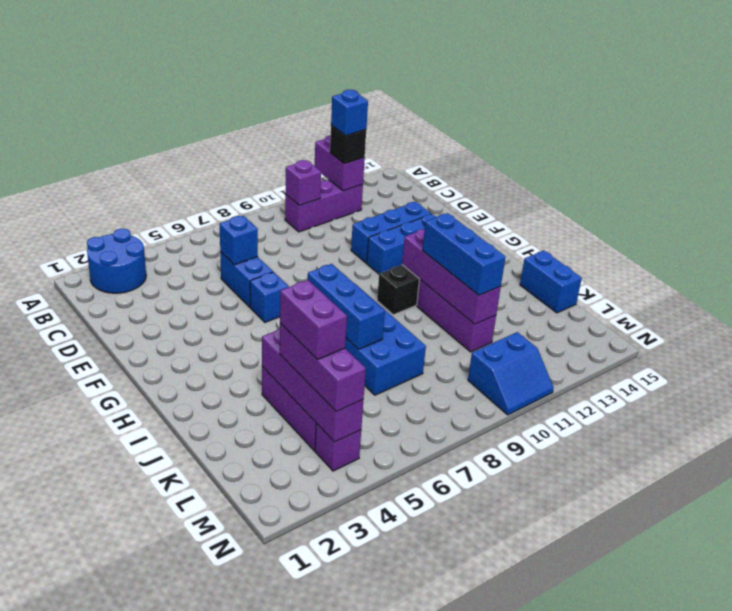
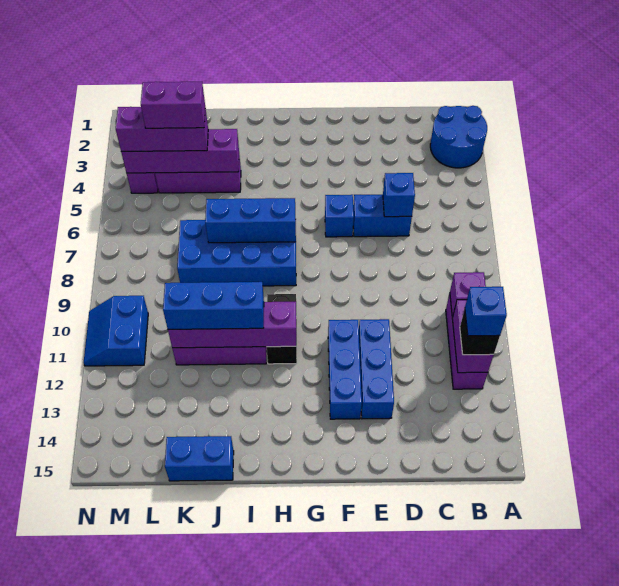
purple 1x2 brick [315,135,365,191] -> purple 1x2 brick turned to [452,300,494,373]

